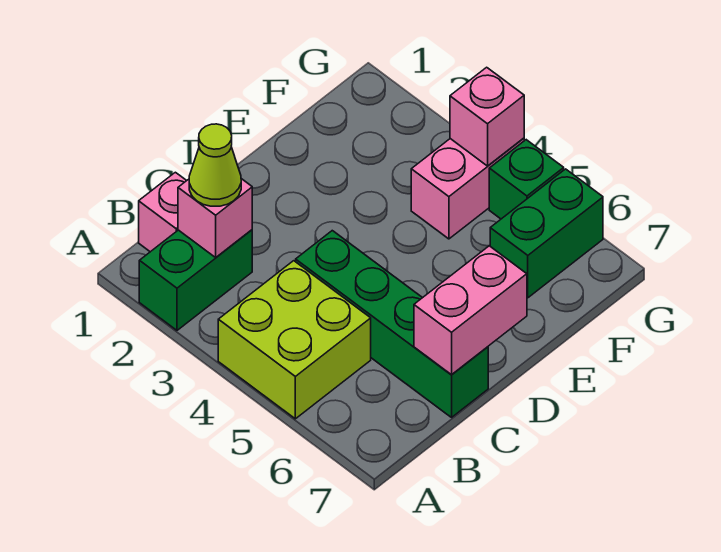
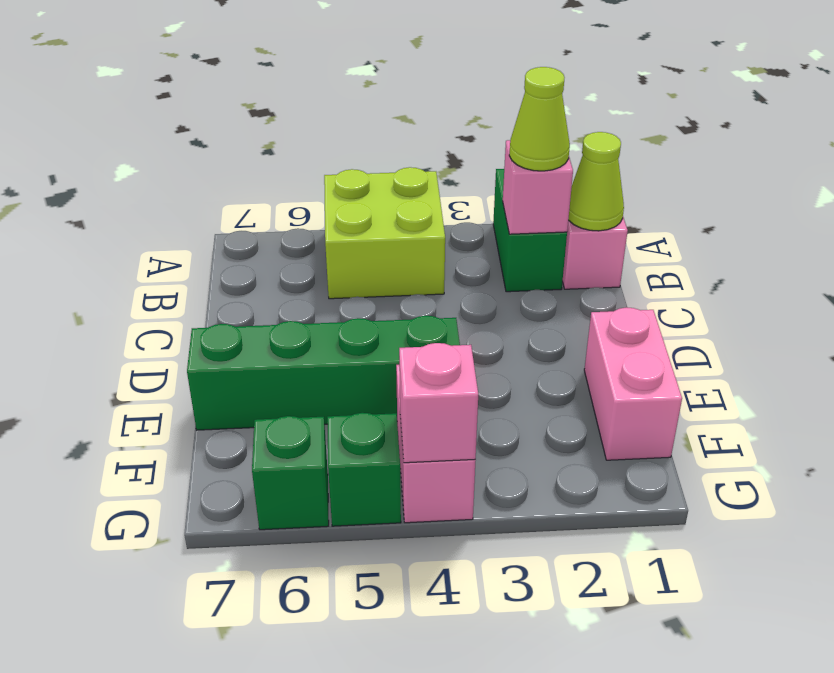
none -> lime 1x1 cone [568,132,624,231]
green 1x4 brick [296,231,488,417] -> green 1x4 brick moved to [187,316,460,430]
pink 1x2 brick [414,246,527,375] -> pink 1x2 brick moved to [584,307,682,460]
green 1x2 brick [490,169,603,298] -> green 1x1 brick [252,416,329,530]

